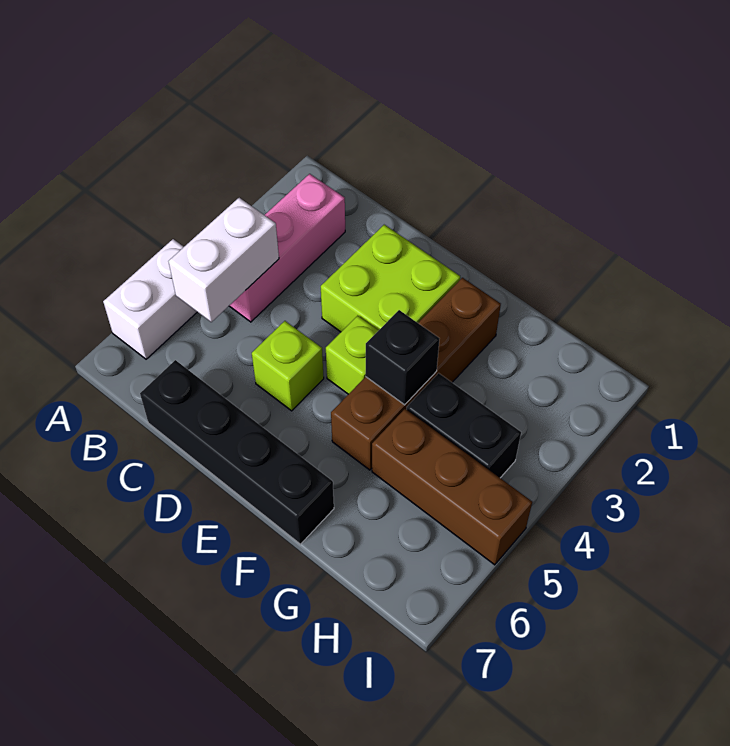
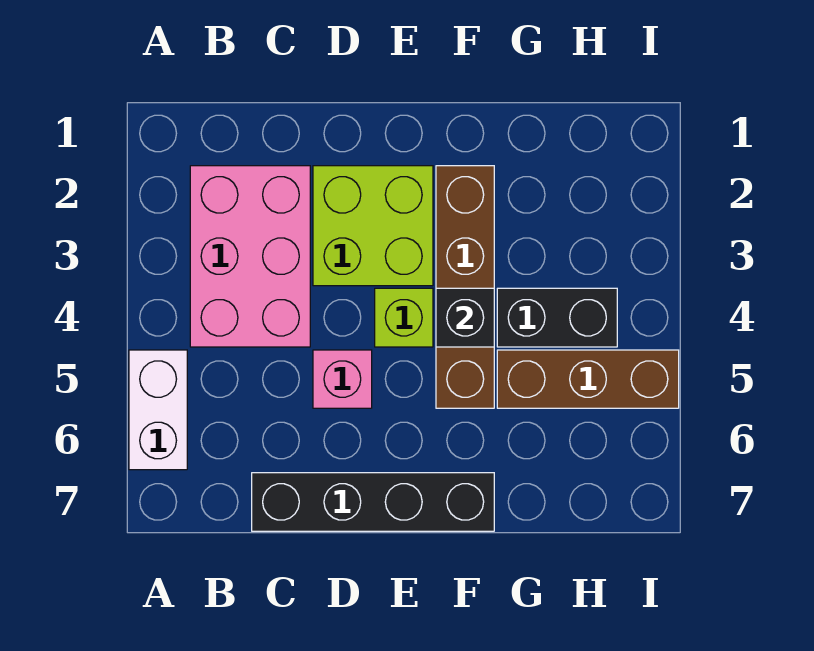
pink 1x3 brick [229,174,345,322] -> pink 2x3 brick [190,166,310,347]
white 1x2 brick [168,198,279,322] -> none
lime 1x1 brick [252,321,324,411] -> pink 1x1 brick [313,350,372,408]

